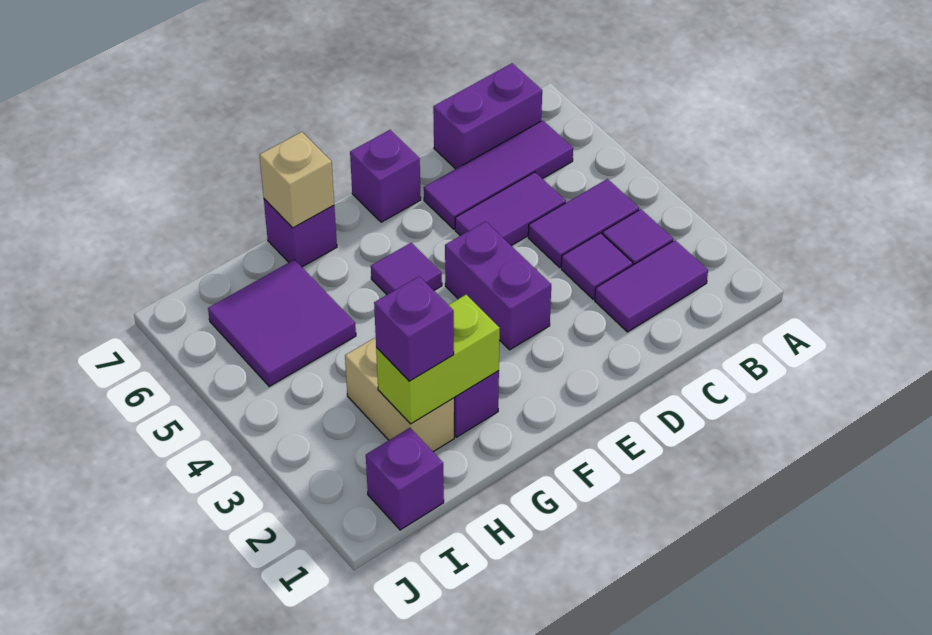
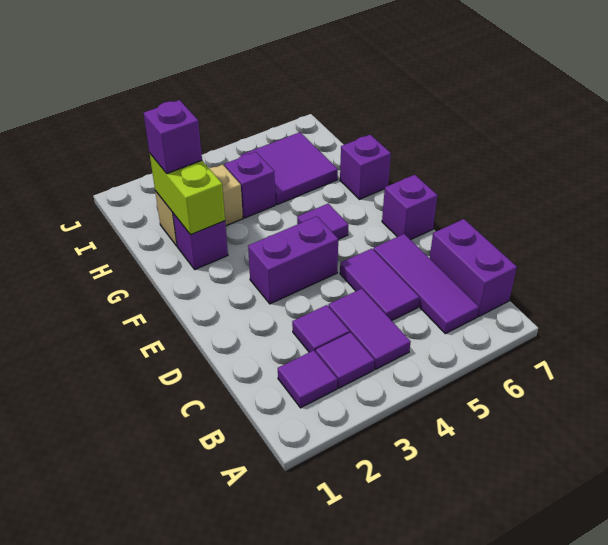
purple 1x2 tile [595,240,708,332] -> purple 1x1 tile [278,350,337,408]
tan 1x1 brick [260,132,334,228] -> none
purple 1x1 brick [366,428,444,530] -> purple 1x1 brick moved to [224,152,275,218]

